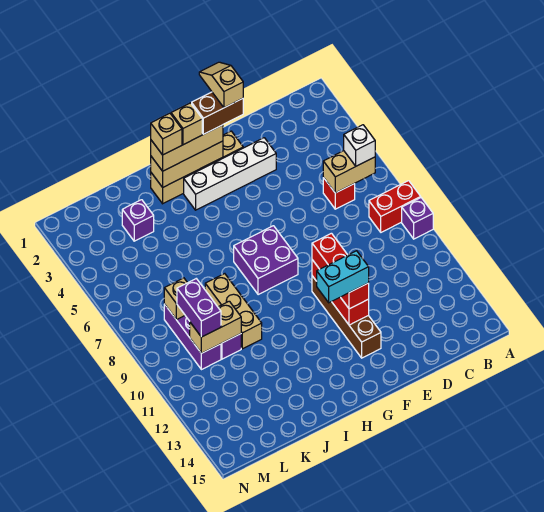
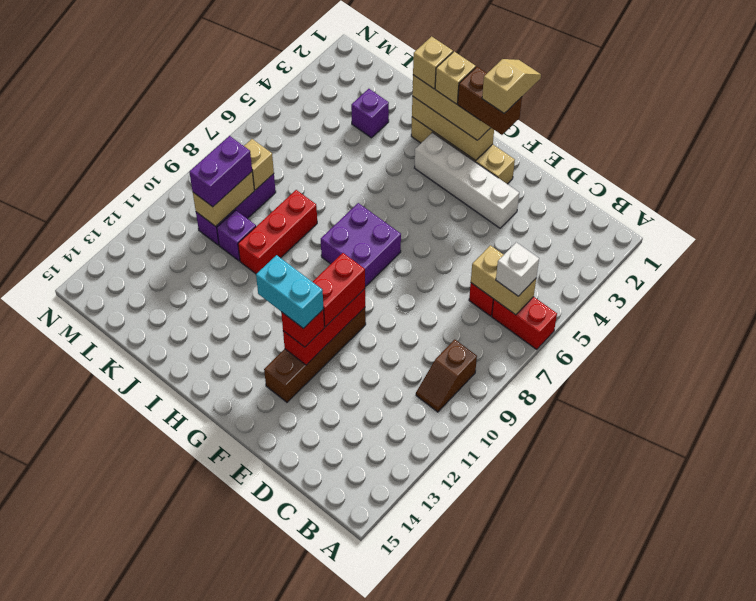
red 1x2 brick [369,181,421,232] -> red 1x2 brick moved to [492,297,557,349]
purple 1x1 brick [402,198,433,239] -> none
none -> brown 1x2 slope [416,339,477,412]
tan 1x3 brick [205,274,262,349] -> red 1x3 brick [238,190,317,274]
tan 1x2 brick [190,301,241,353] -> tan 1x2 brick turned to [193,172,254,226]

